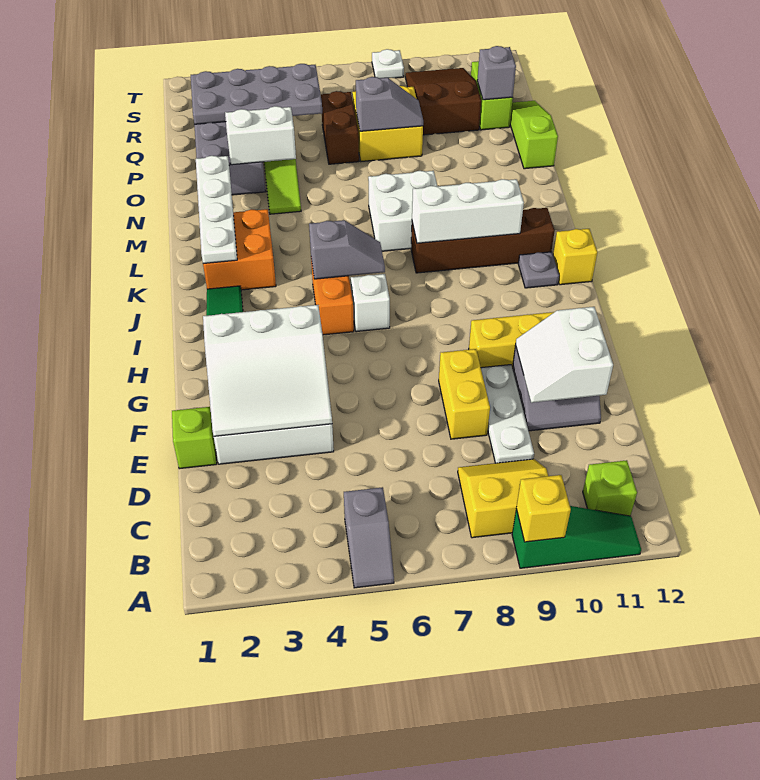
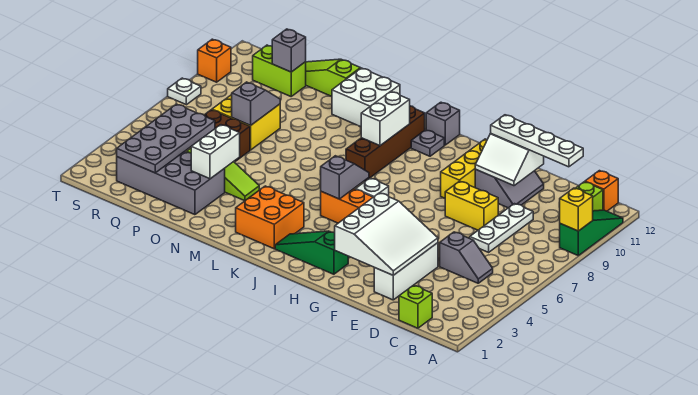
grey 1x2 slope [344,487,394,588] -> grey 1x2 slope moved to [440,232,493,283]
yellow 2x2 slope [458,459,548,538] -> none
none -> orange 1x1 brick [585,171,618,211]
white 1x3 plate [481,365,534,463] -> white 1x3 plate turned to [470,204,533,252]
lime 1x1 brick [172,407,217,469] -> lime 1x1 brick moved to [399,285,432,328]
yellow 1x1 brick [553,229,597,285] -> grey 1x1 brick [426,102,460,145]
white 1x4 plate [196,156,237,264] -> white 1x4 plate moved to [491,115,583,167]
white 1x3 brick [412,179,524,243] -> white 1x2 brick [361,91,410,146]
white 2x2 brick [368,171,437,251] -> white 2x2 brick moved to [332,68,400,127]
brown 2x3 slope [405,68,481,135] -> none
none -> orange 1x1 brick [198,39,231,82]

